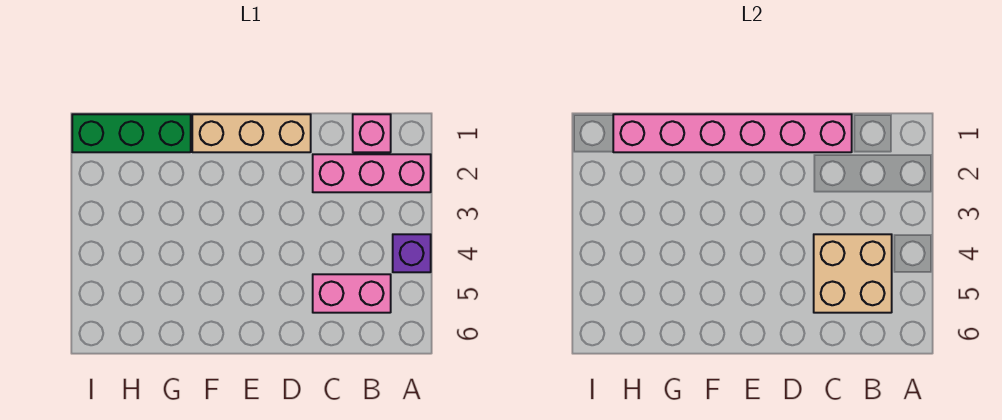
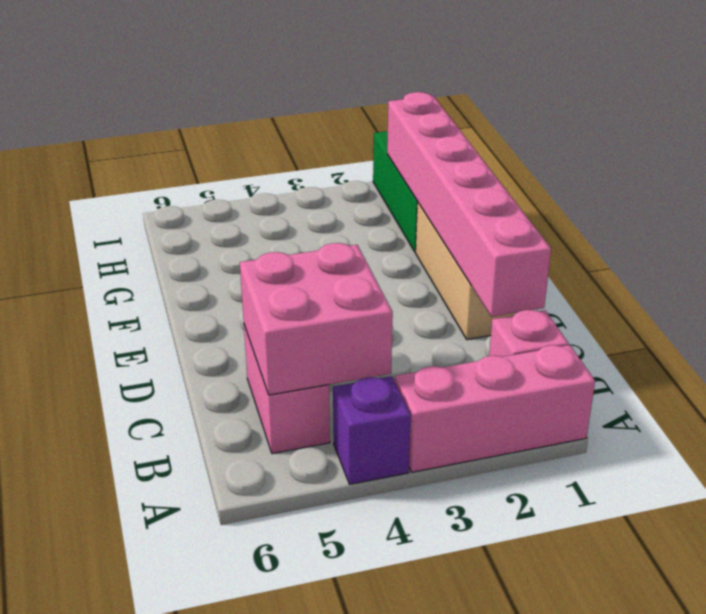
pink 1x3 brick [313,154,431,192] -> pink 1x3 brick turned to [395,345,595,472]
tan 2x2 brick [814,234,892,313] -> pink 2x2 brick [240,243,393,395]

